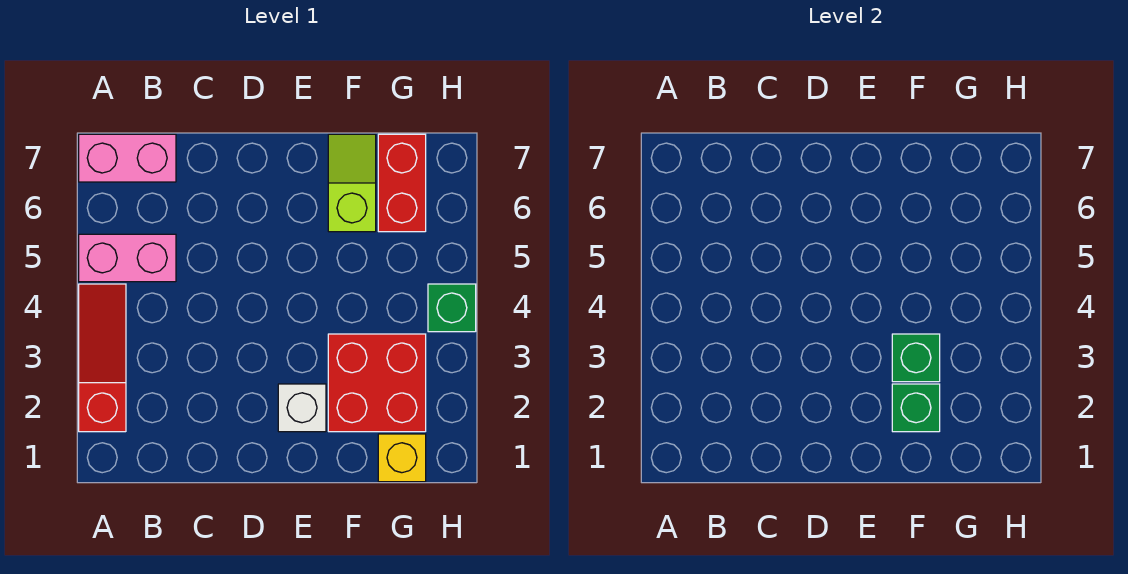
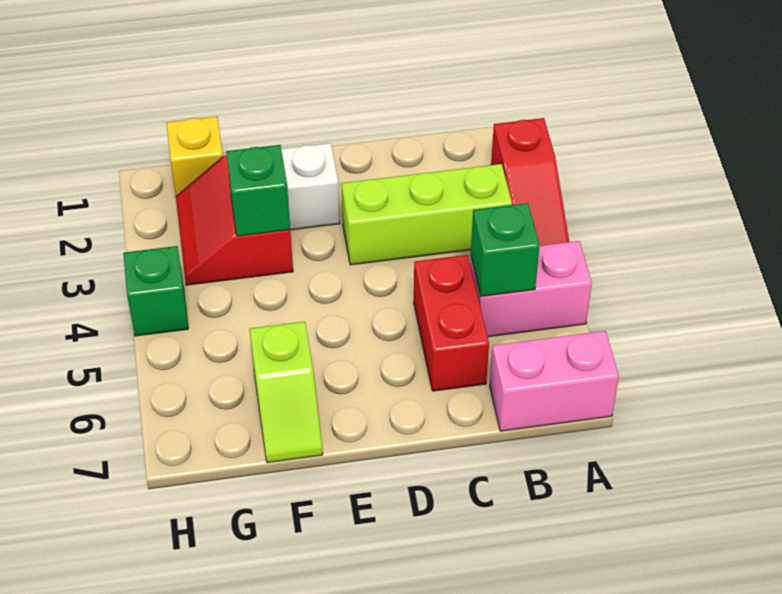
none -> lime 1x3 brick [341,164,512,265]
red 2x2 brick [328,334,426,432] -> red 2x2 slope [176,155,293,285]
green 1x1 brick [892,384,940,432] -> green 1x1 brick moved to [471,203,540,296]
red 1x2 brick [378,134,426,232] -> red 1x2 brick moved to [414,255,489,391]

